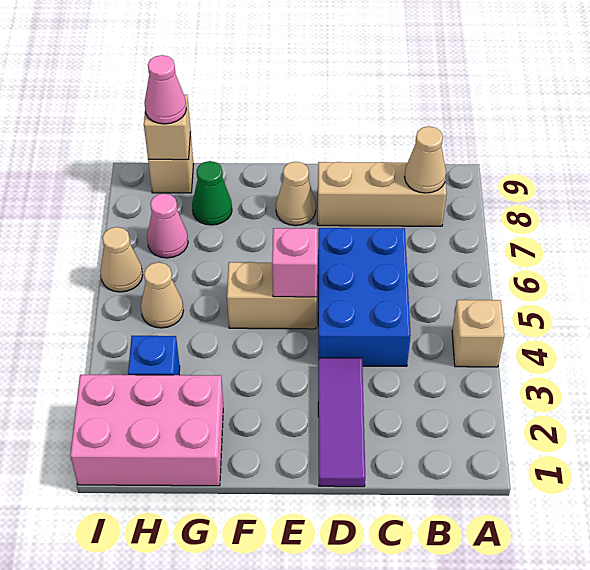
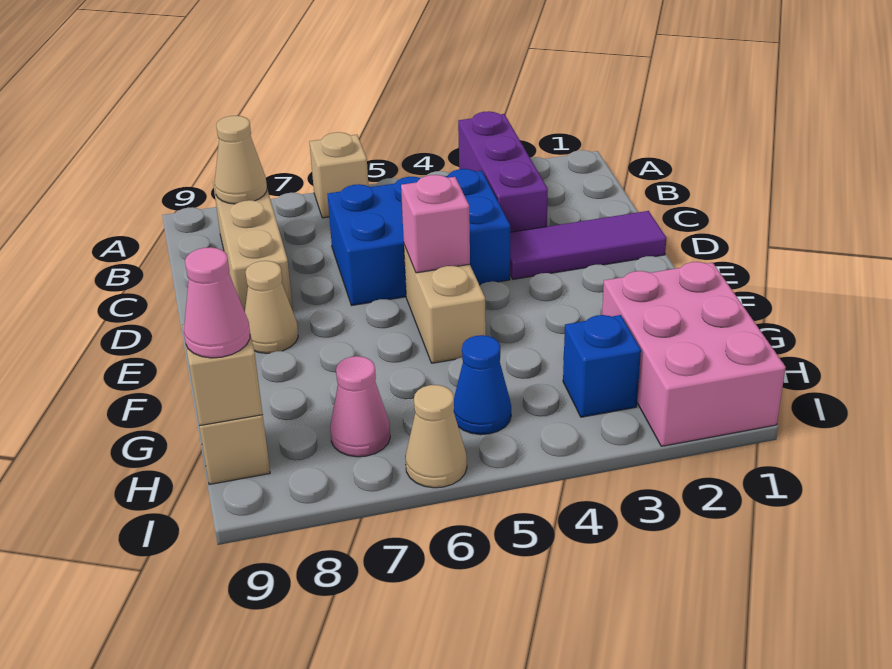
none -> purple 1x3 brick [458,111,548,232]
tan 1x1 brick [452,300,504,367] -> tan 1x1 brick moved to [309,132,369,218]
green 1x1 cone [192,161,232,225] -> none
tan 1x1 cone [141,262,183,328] -> blue 1x1 cone [454,335,511,435]

